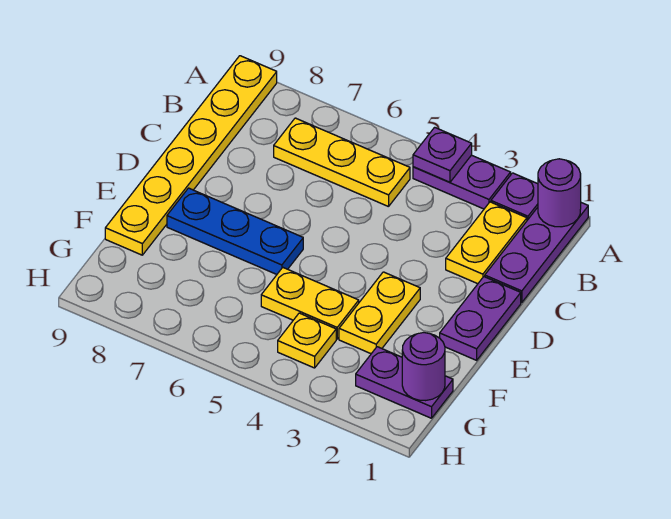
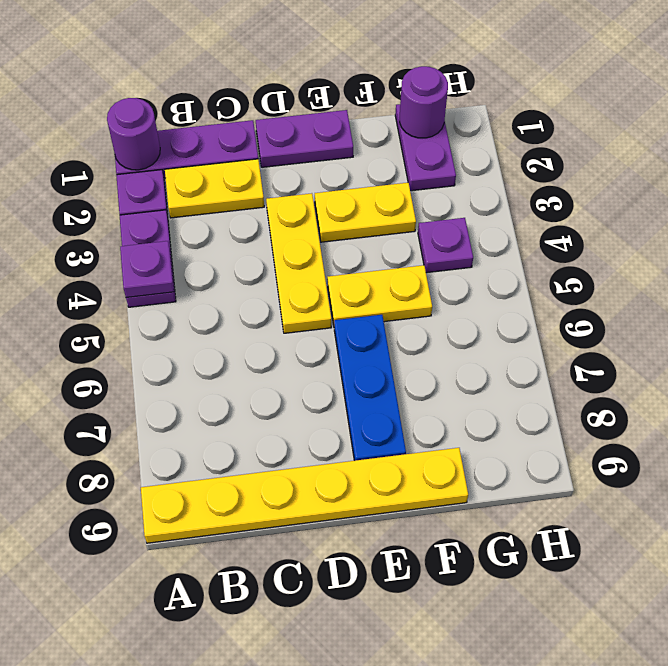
yellow 1x3 plate [274,118,410,207] -> yellow 1x3 plate moved to [266,193,331,333]
yellow 1x2 plate [261,268,359,339] -> yellow 1x2 plate turned to [327,265,432,325]
yellow 1x1 plate [278,313,336,368] -> purple 1x1 plate [418,218,473,273]

